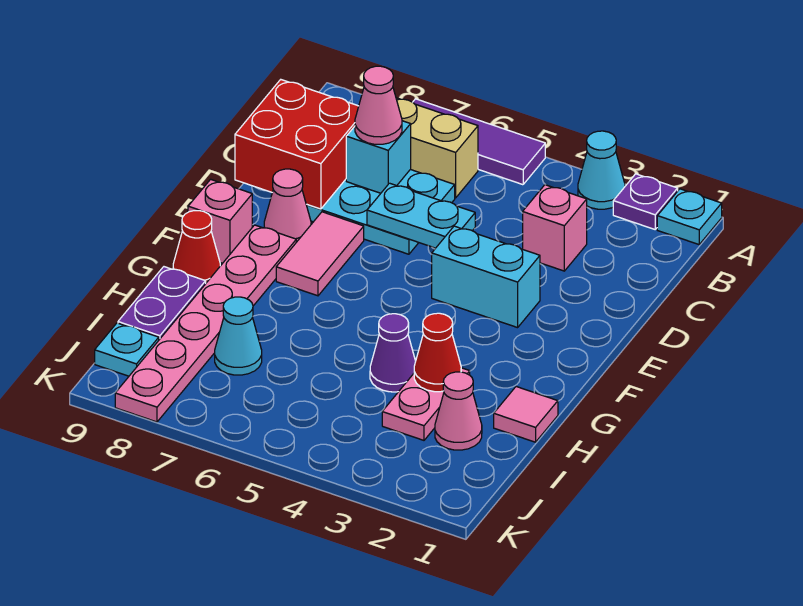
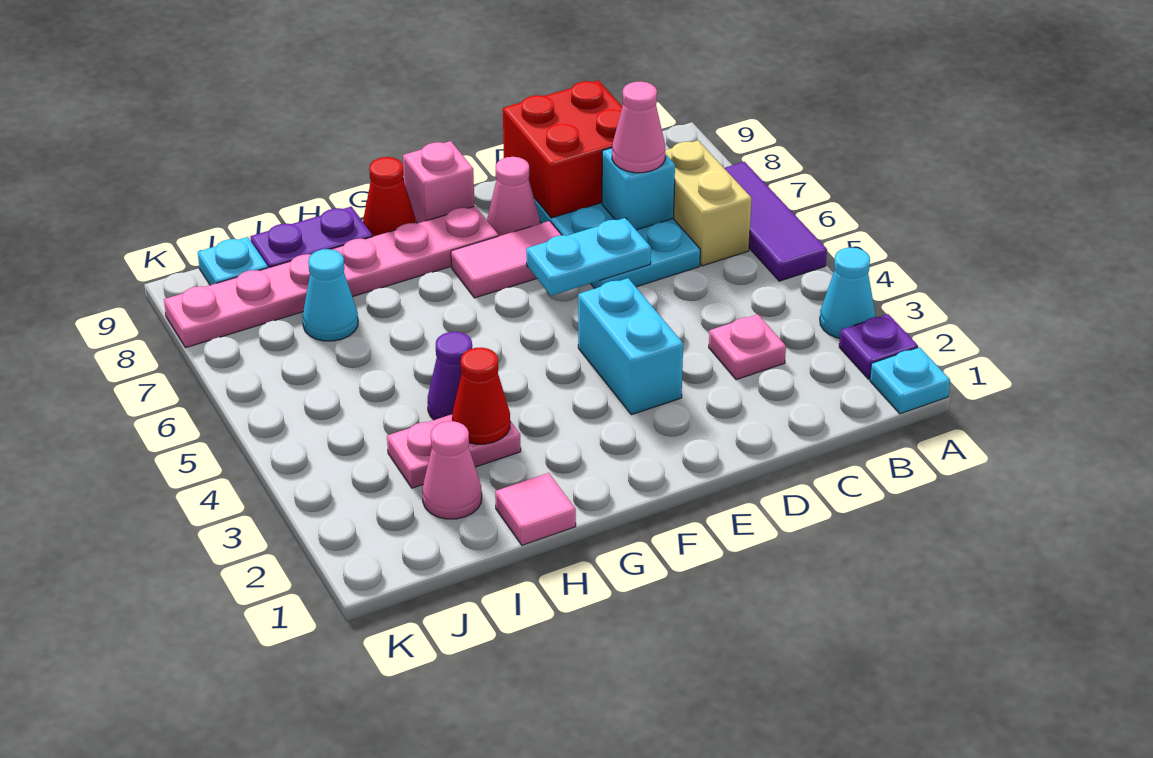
pink 1x1 brick [523,185,587,271] -> pink 1x1 plate [709,314,786,380]
cyan 1x2 plate [367,183,475,248] -> cyan 1x2 plate turned to [526,218,651,296]

